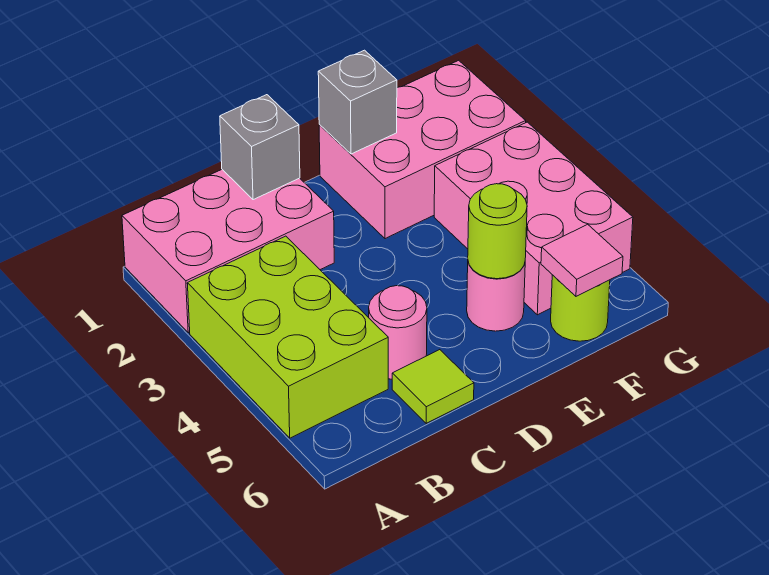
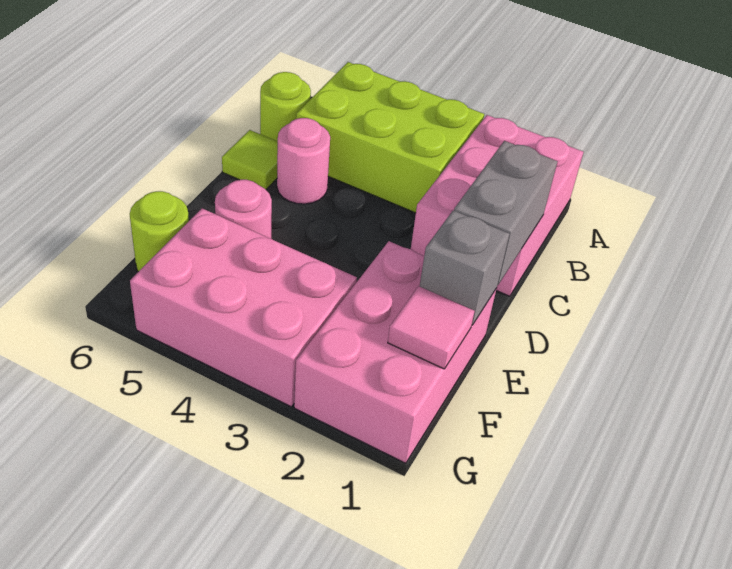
grey 1x1 brick [220,95,300,200] -> grey 1x2 brick [454,141,558,285]
lime 1x1 round brick [468,184,527,279] -> lime 1x1 round brick moved to [260,72,311,141]
pink 1x1 tile [541,224,623,296] -> pink 1x1 tile moved to [388,286,475,369]

